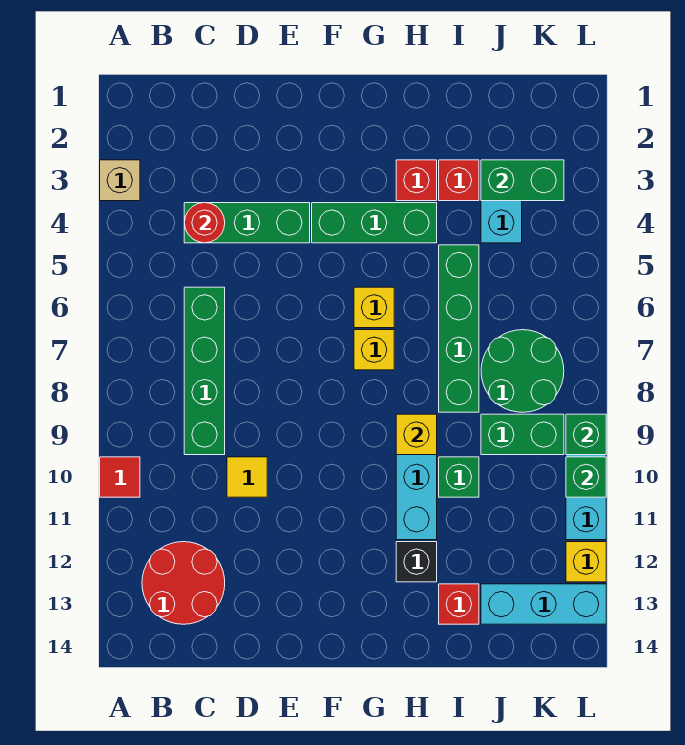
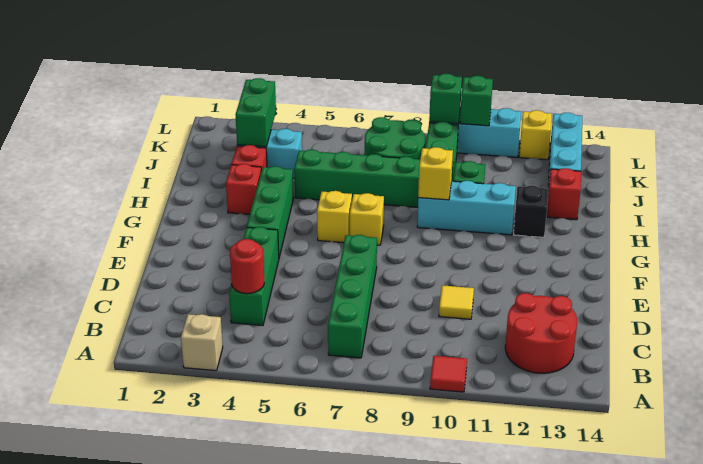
green 1x4 brick [184,287,225,455] -> green 1x4 brick turned to [328,235,377,358]

